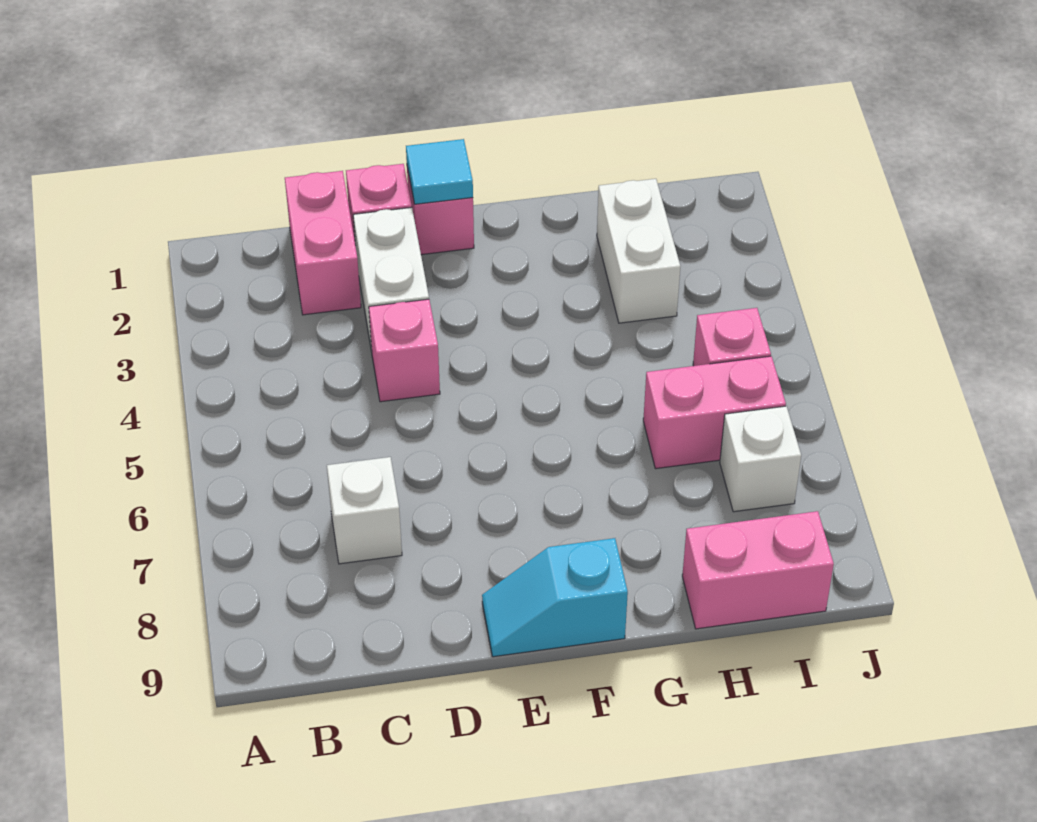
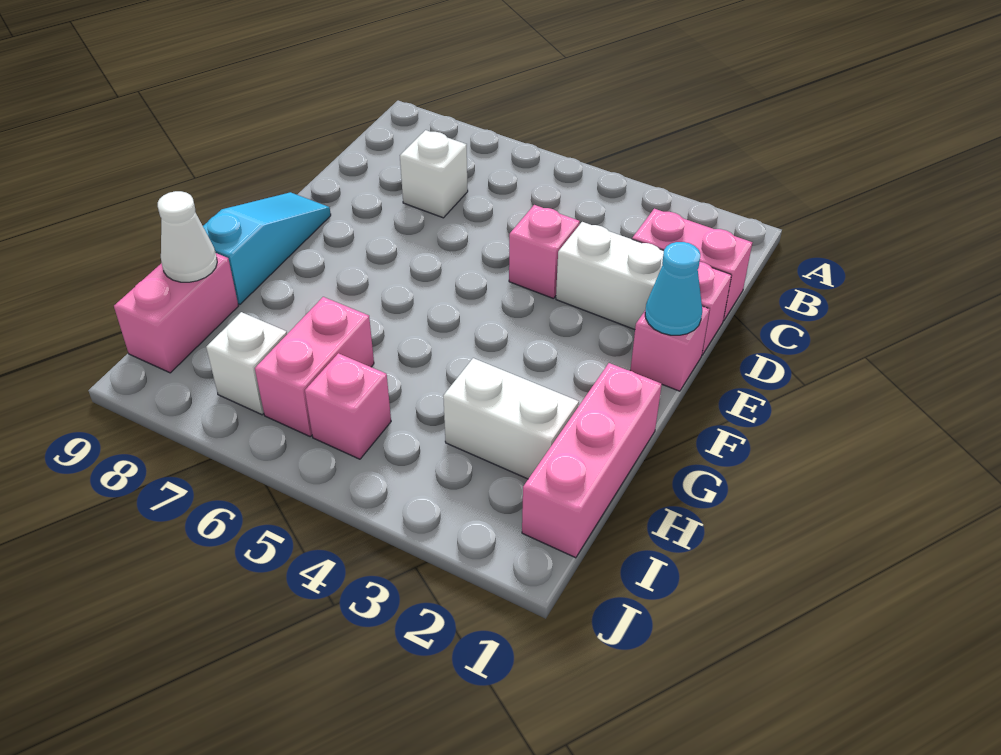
cyan 1x1 tile [406,139,473,204] -> cyan 1x1 cone [645,242,702,335]
cyan 1x2 slope [482,538,628,657] -> cyan 1x3 slope [203,192,331,304]
none -> pink 1x3 brick [522,363,662,558]
none -> white 1x1 cone [158,191,217,282]

